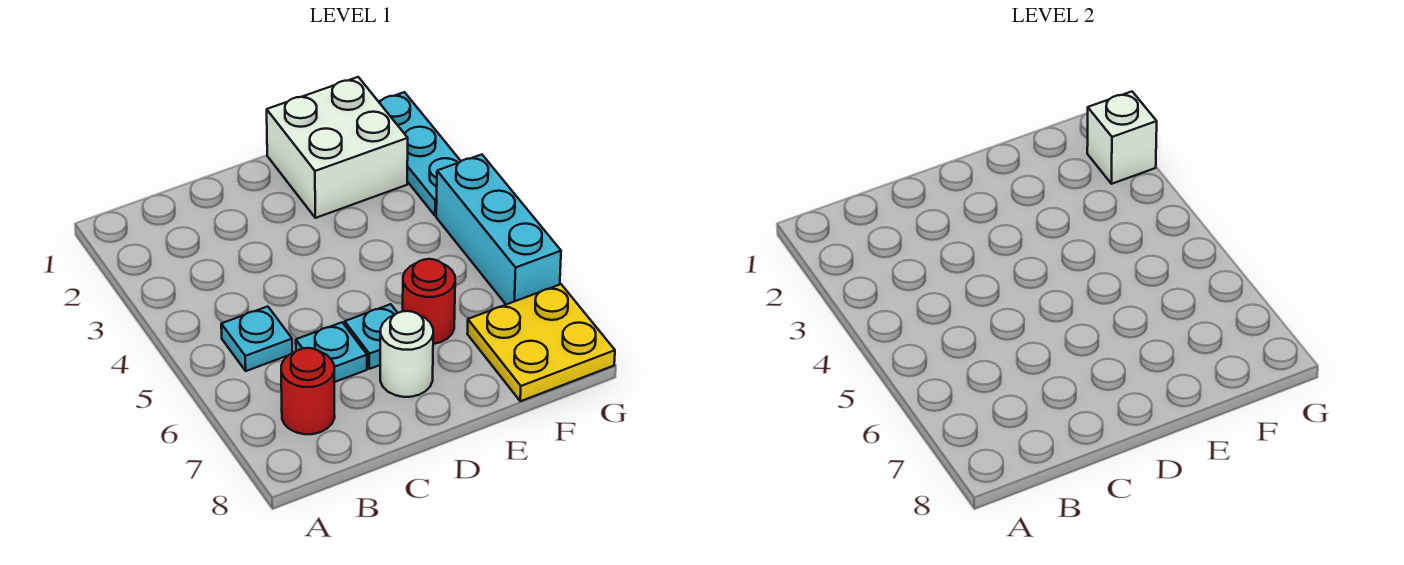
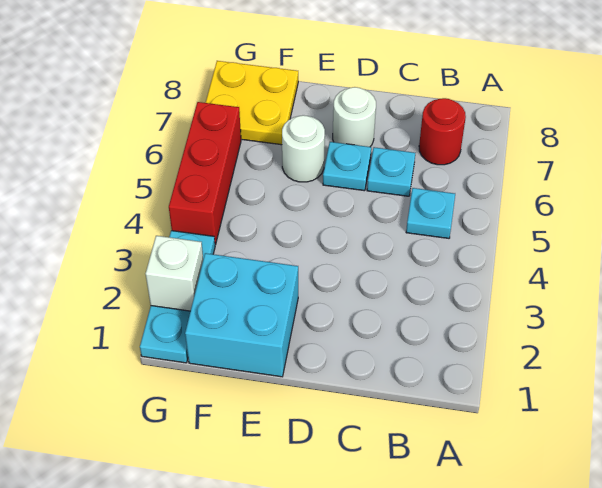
white 2x2 brick [267,77,408,218] -> cyan 2x2 brick [185,253,298,377]
red 1x1 round brick [403,259,455,344] -> white 1x1 round brick [282,115,325,182]
cyan 1x3 brick [436,154,561,305] -> red 1x3 brick [169,102,241,245]

